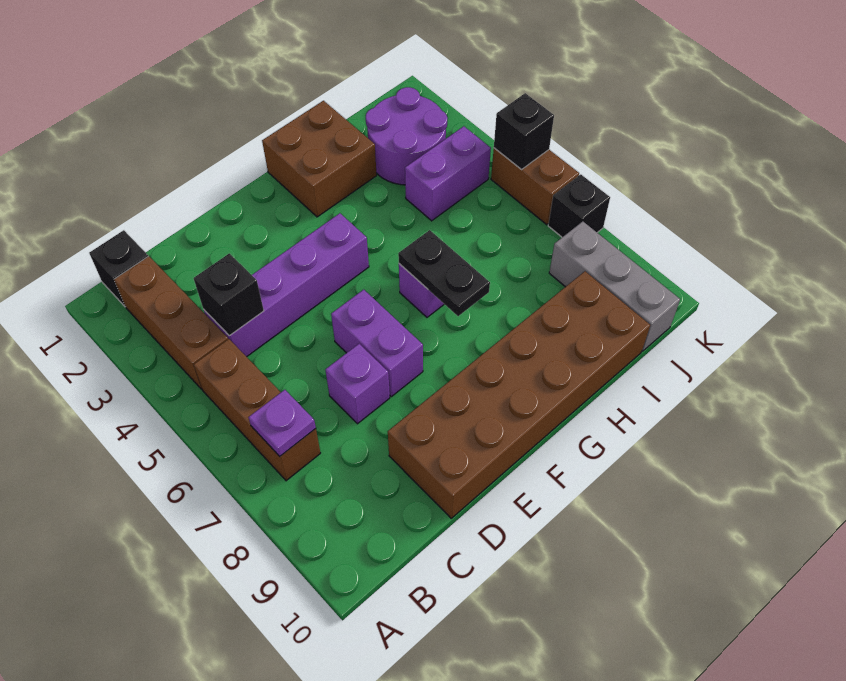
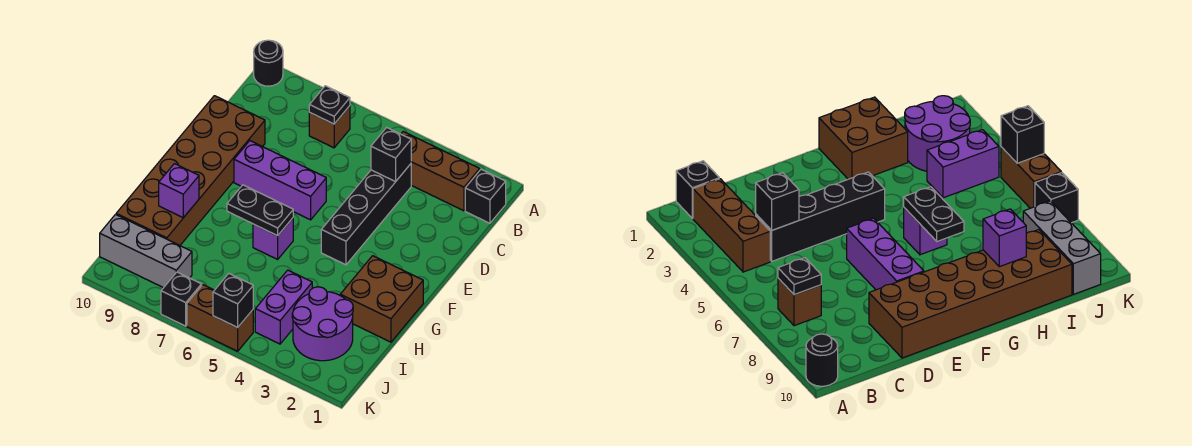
none -> black 1x1 round brick [254,40,283,86]
brown 1x3 brick [194,339,320,481] -> brown 1x1 brick [309,106,350,148]
purple 1x1 plate [249,390,316,456] -> black 1x1 plate [309,86,350,124]
purple 1x4 brick [203,213,369,357] -> black 1x4 brick [321,164,411,265]
purple 1x1 brick [325,344,390,424] -> purple 1x1 brick moved to [159,164,199,218]
purple 1x2 brick [331,290,423,397] -> purple 1x3 brick [234,141,326,220]

